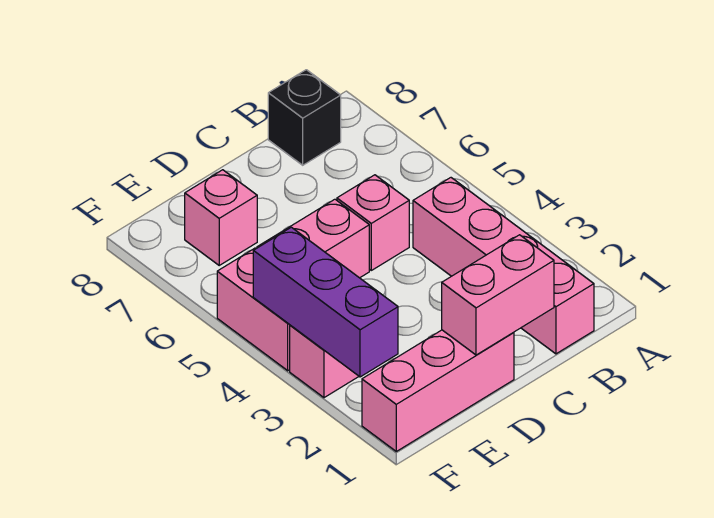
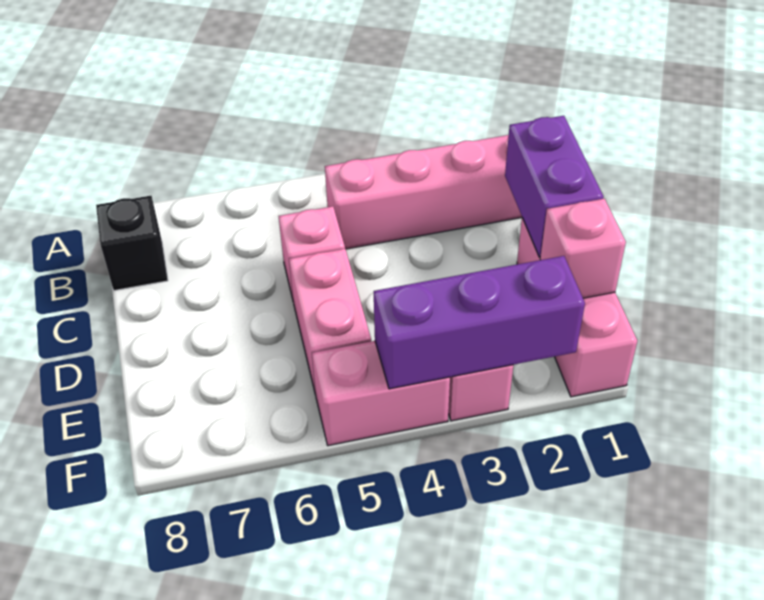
pink 1x2 brick [442,235,554,355] -> purple 1x2 brick [505,116,604,257]
pink 1x1 brick [185,170,257,265] -> pink 1x1 brick moved to [540,199,626,298]

